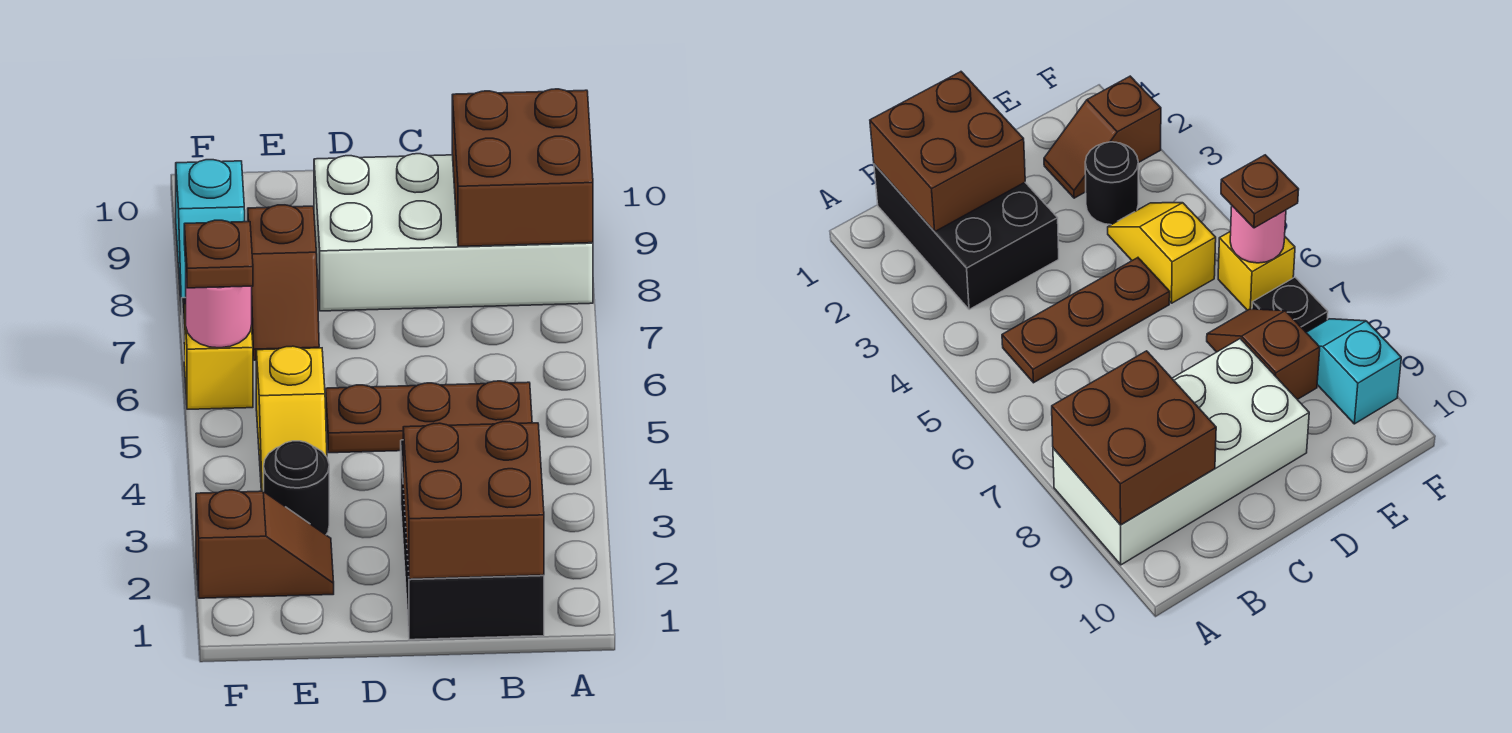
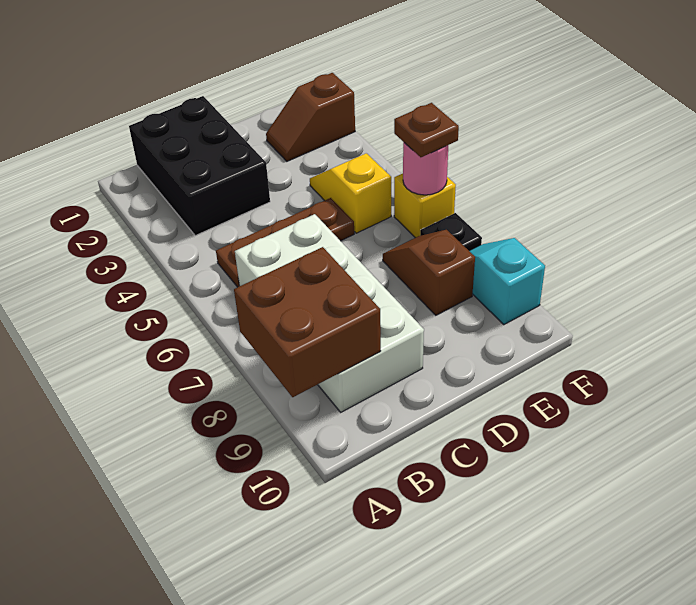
white 2x4 brick [314,154,593,311] -> white 2x4 brick turned to [235,214,424,412]
brown 2x2 brick [403,421,544,579] -> none
black 1x1 round brick [264,441,329,535] -> none

